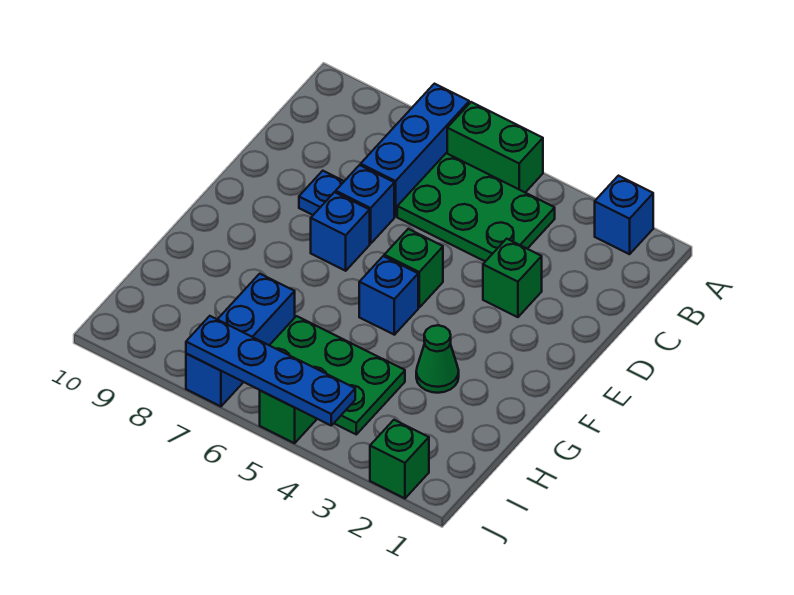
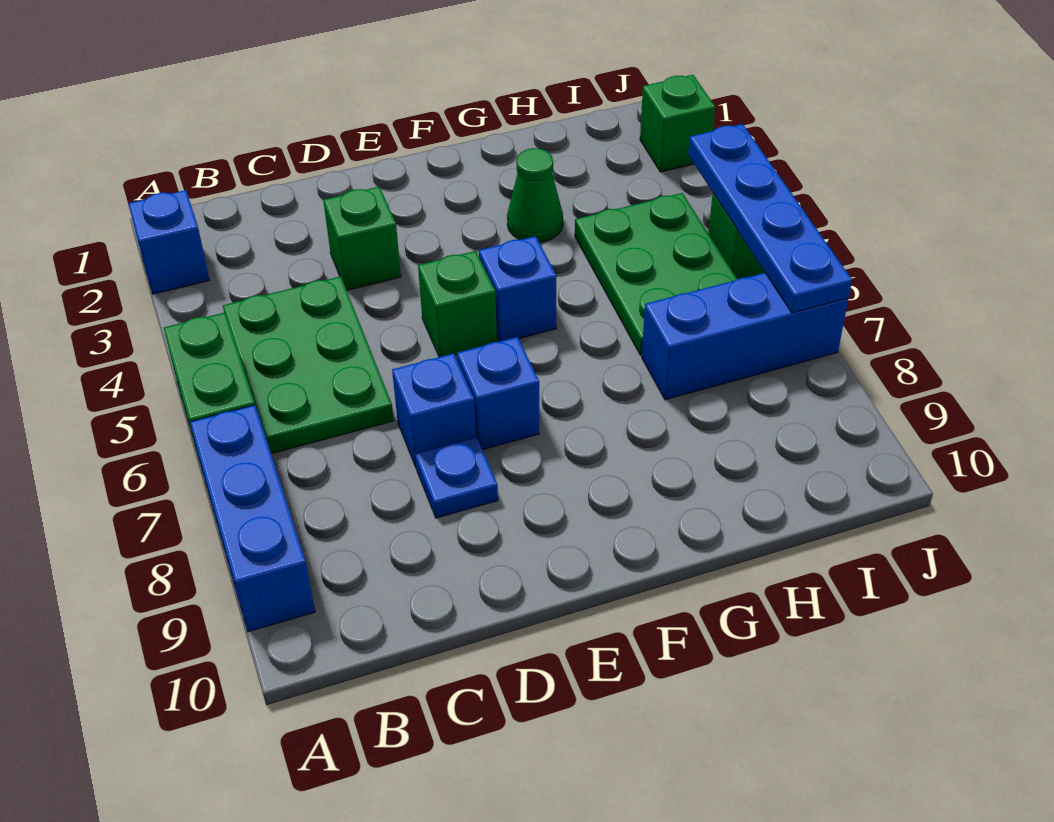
blue 1x3 brick [361,84,469,217] -> blue 1x3 brick turned to [190,405,315,632]

